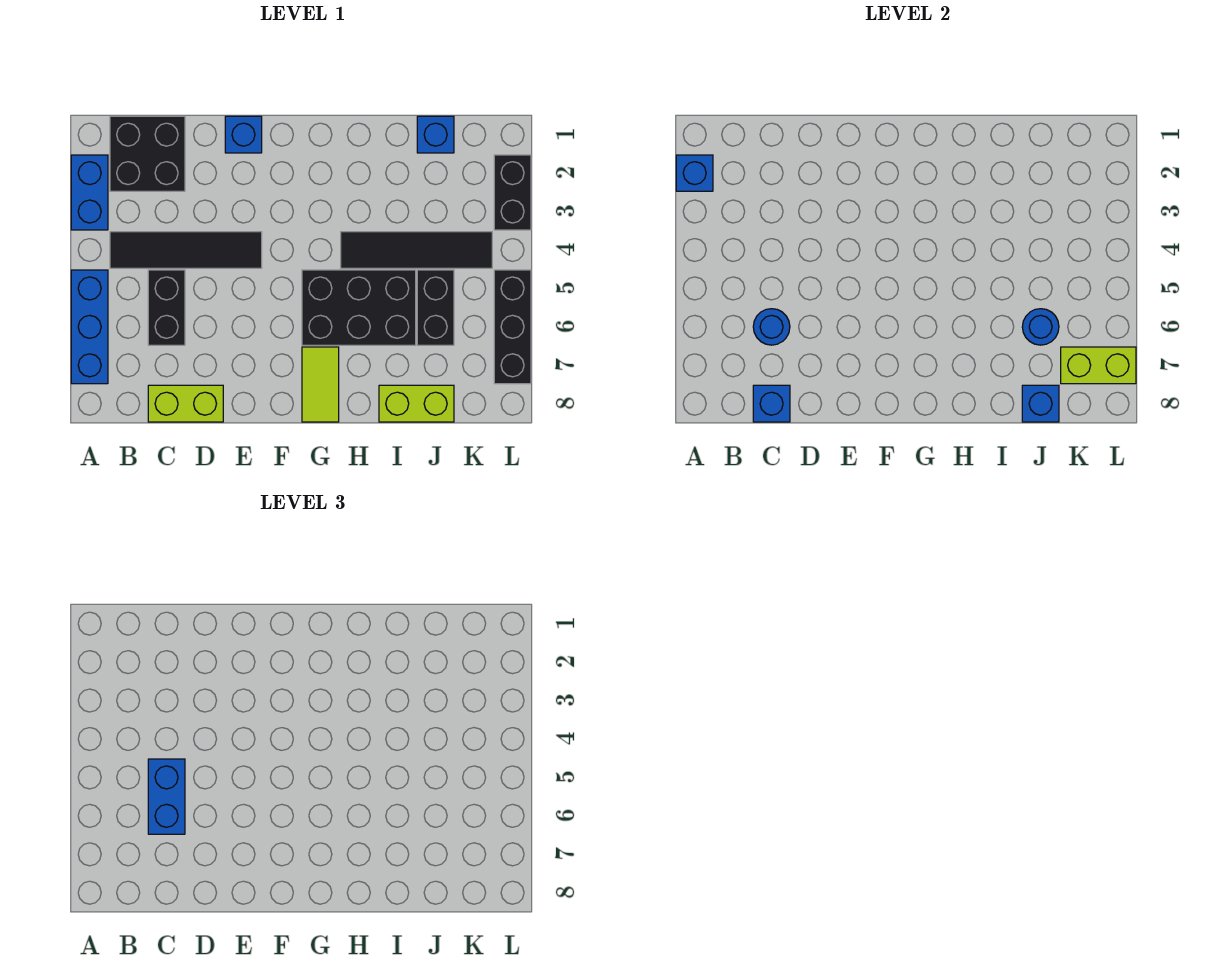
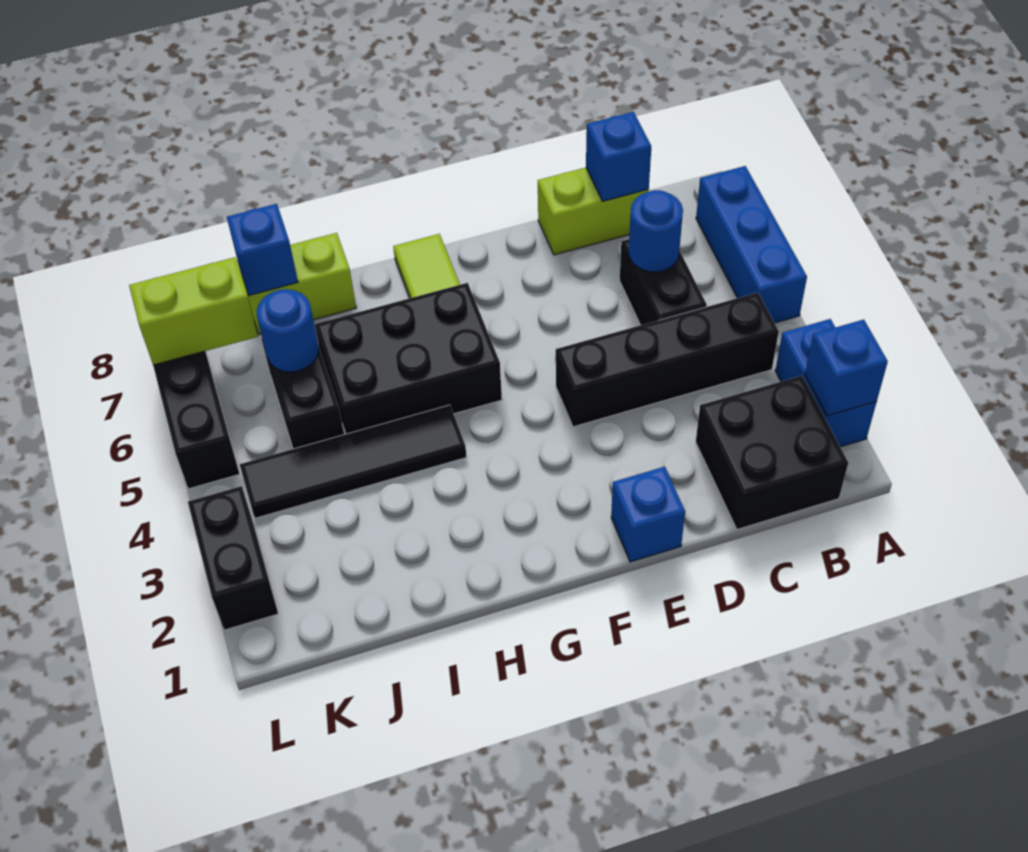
black 1x4 tile [110,232,262,268] -> black 1x4 brick [556,293,779,427]
blue 1x2 brick [148,759,185,834] -> none
blue 1x1 brick [417,116,454,153] -> none

